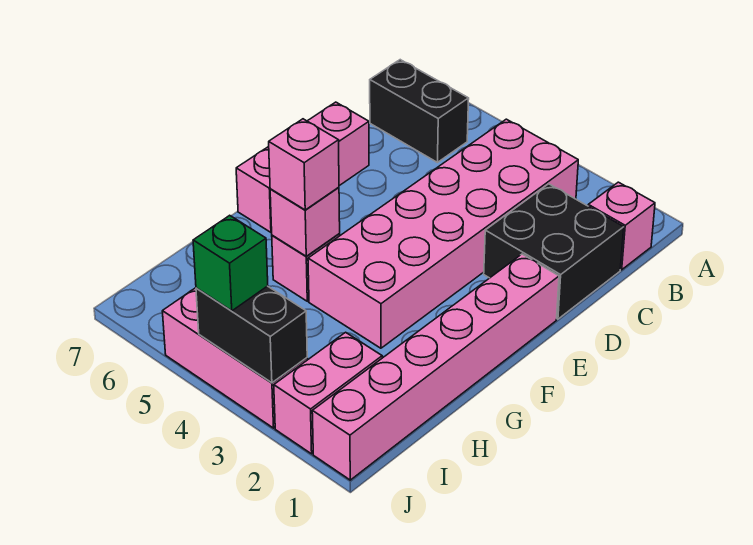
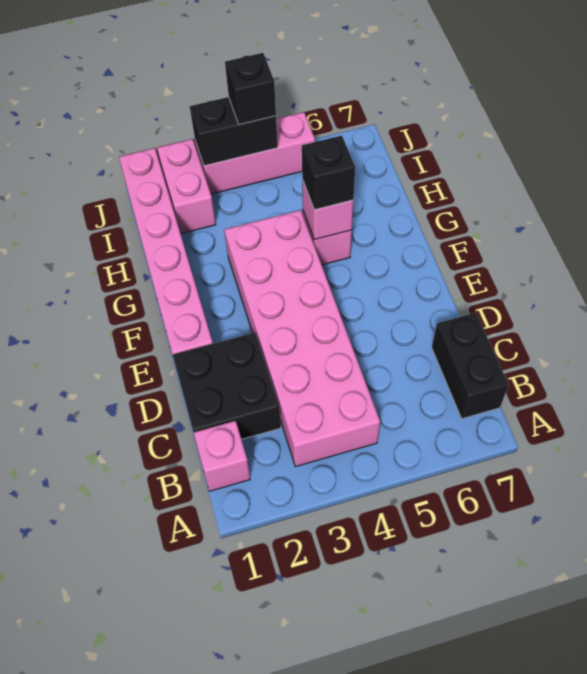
black 1x2 brick [370,60,469,162] -> black 1x2 brick turned to [432,313,509,419]
pink 1x3 brick [236,102,369,232] -> none
pink 1x1 brick [269,119,339,210] -> black 1x1 brick [302,136,355,210]
green 1x1 brick [193,215,268,311] -> black 1x1 brick [225,53,276,124]

